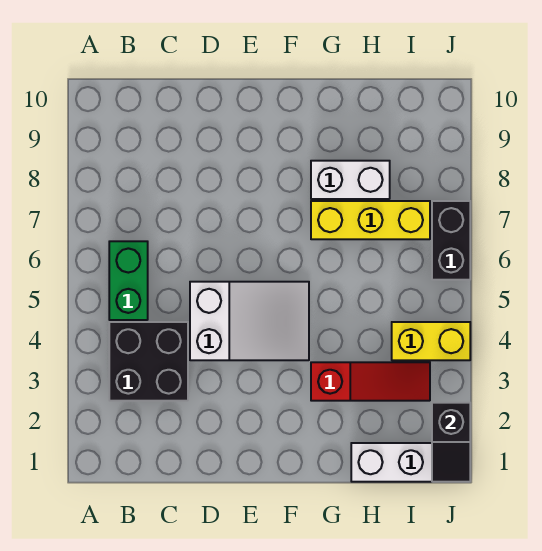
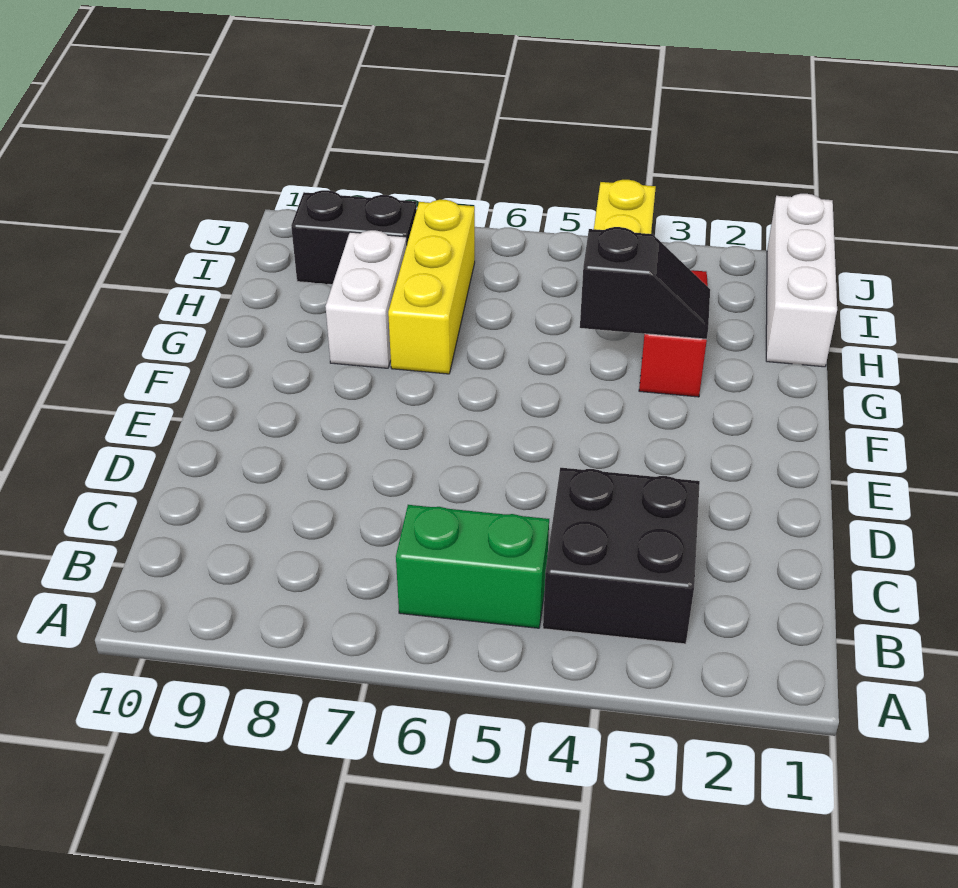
white 2x3 slope [190,282,309,360] -> none
black 1x2 slope [432,403,470,482] -> black 1x2 slope moved to [580,227,710,340]
black 1x2 brick [432,201,470,280] -> black 1x2 brick moved to [291,190,417,285]

